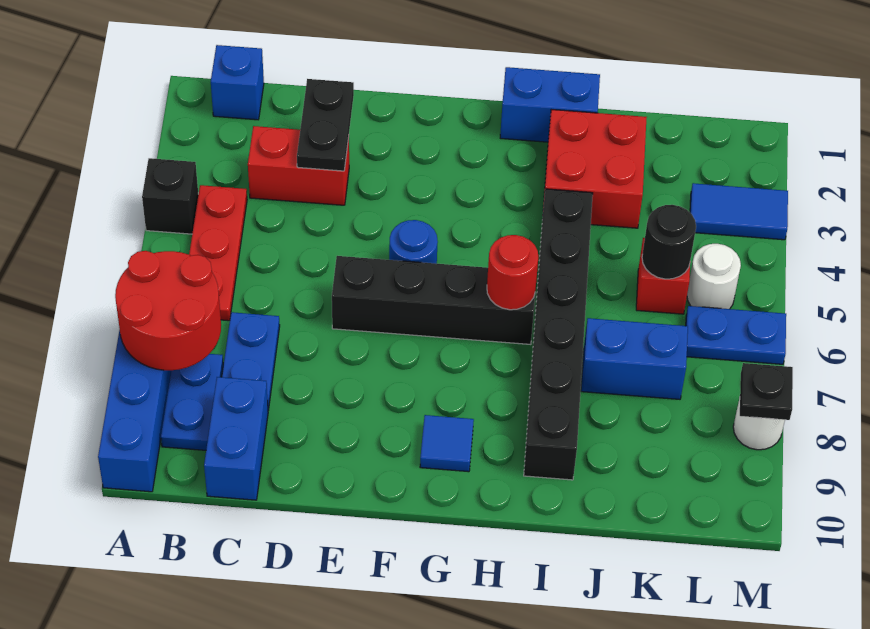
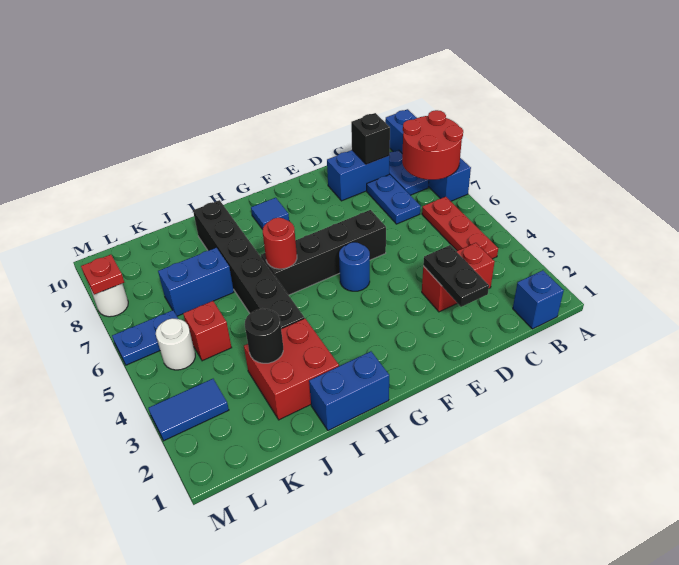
black 1x1 brick [142,158,198,234] -> black 1x1 brick moved to [351,113,390,164]
blue 1x2 brick [204,377,268,500] -> blue 1x2 brick turned to [327,150,390,201]
black 1x1 round brick [642,205,696,279] -> black 1x1 round brick moved to [245,309,283,363]
black 1x1 plate [740,363,793,420] -> red 1x1 plate [81,255,124,295]

